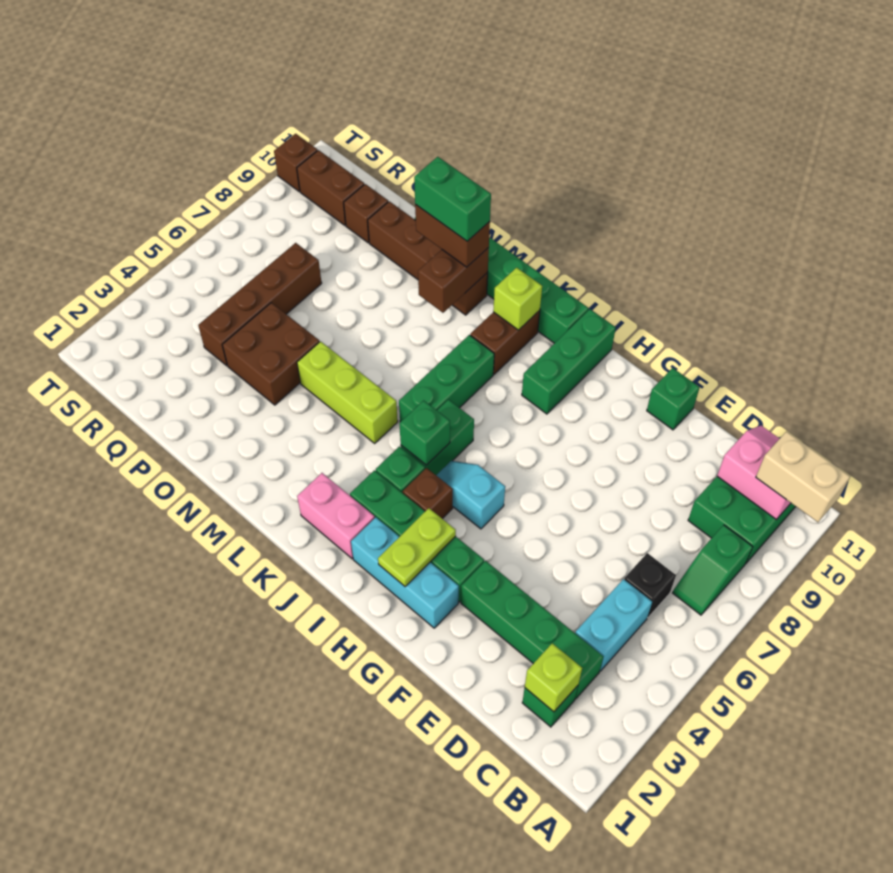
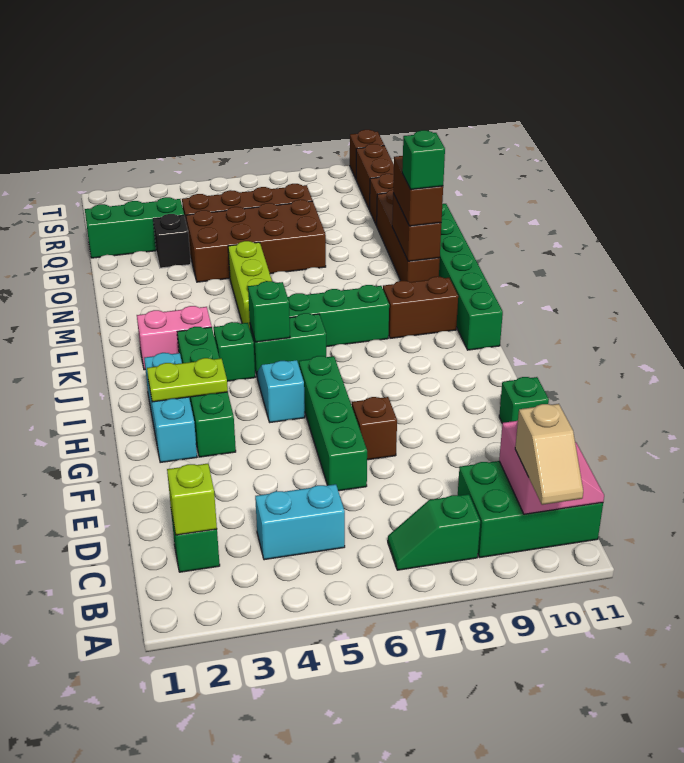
tan 1x2 brick [756,431,850,522] -> tan 1x2 slope [515,404,583,505]
green 1x4 brick [461,561,604,699] -> green 1x4 brick moved to [299,356,367,491]
black 1x1 brick [624,553,676,618] -> black 1x1 brick moved to [153,214,191,268]
brown 1x1 brick [403,468,453,519] -> brown 1x1 brick moved to [352,397,397,460]
green 1x3 brick [522,309,616,414] -> green 1x3 brick moved to [85,197,184,258]
pink 1x2 brick [297,473,375,559] -> pink 1x2 brick turned to [137,306,212,370]
lime 1x1 brick [493,268,542,330] -> none
brown 1x2 brick [418,248,489,313] -> brown 1x2 brick turned to [392,193,441,261]
green 1x2 brick [414,157,491,241] -> green 1x1 brick [402,130,445,189]
brown 2x2 brick [222,303,320,405] -> brown 2x4 brick [186,200,326,282]

